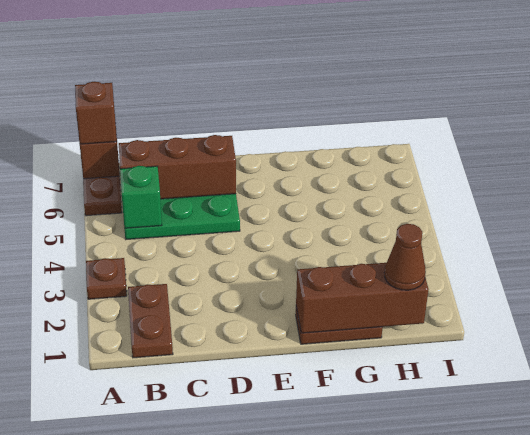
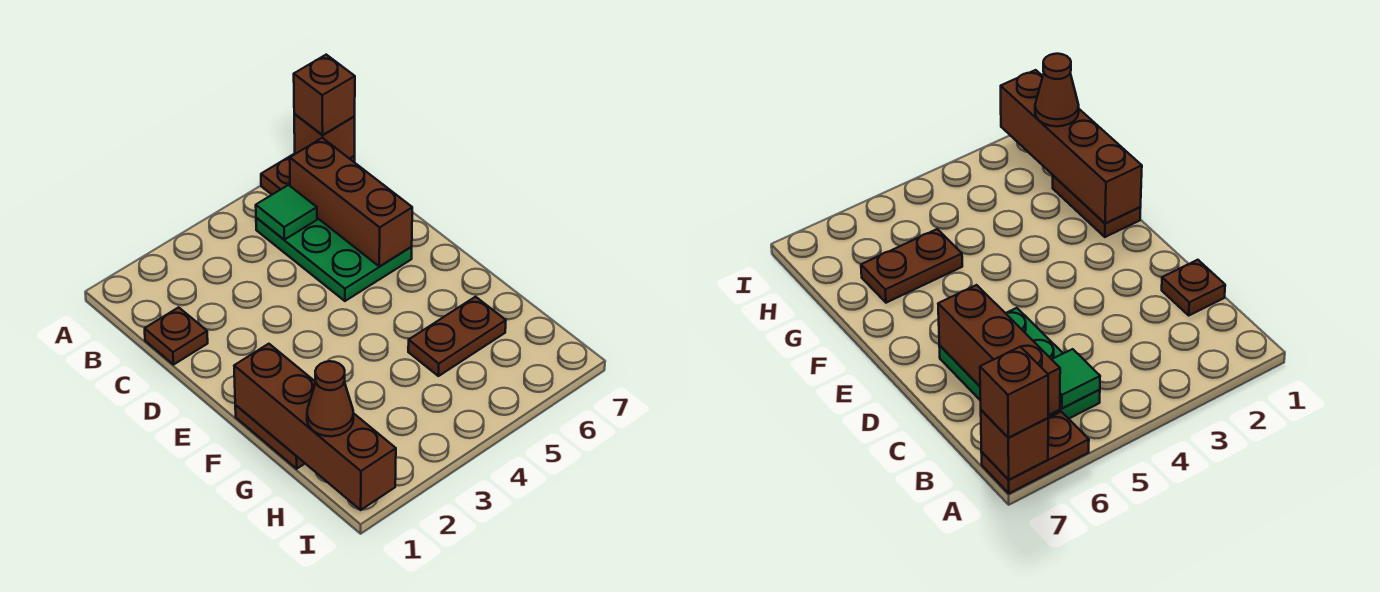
brown 1x1 plate [86,258,127,299] -> brown 1x1 plate moved to [145,307,208,365]
brown 1x2 plate [128,284,173,358] -> brown 1x2 plate moved to [408,297,506,376]
green 1x1 brick [120,166,162,228] -> green 1x1 tile [256,185,317,240]
brown 1x3 brick [296,263,429,333] -> brown 1x4 brick [234,344,396,510]

